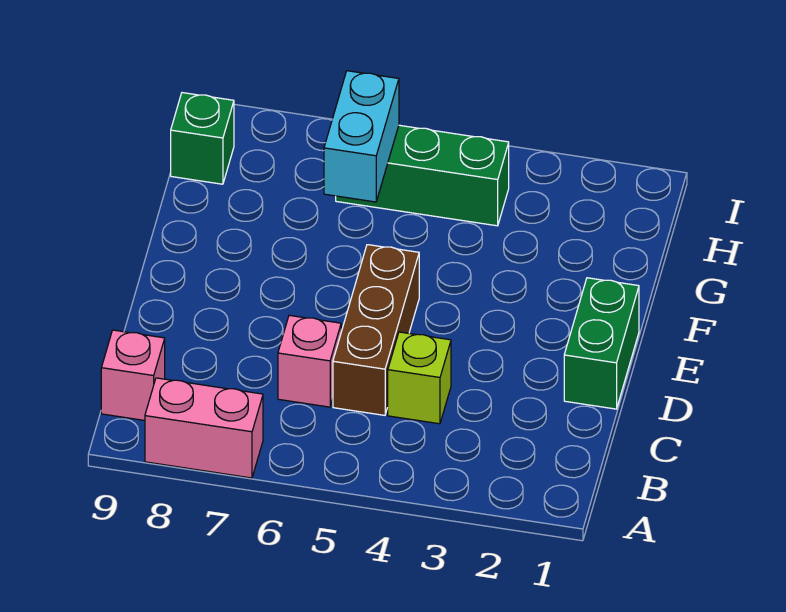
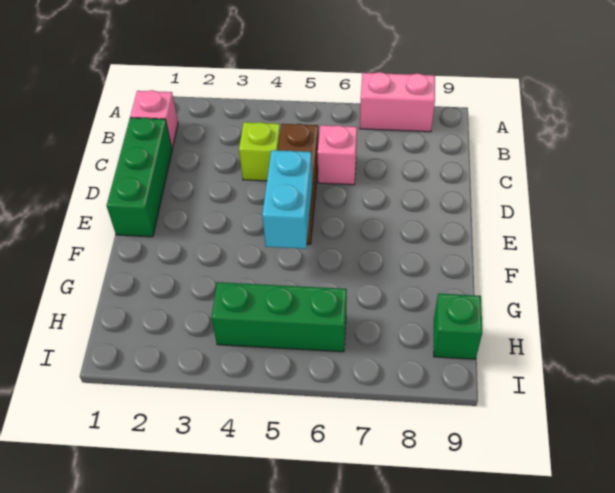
pink 1x1 brick [101,330,165,420] -> pink 1x1 brick moved to [130,90,178,148]
green 1x2 brick [564,278,639,409] -> green 1x3 brick [107,118,172,237]
cyan 1x2 brick [324,71,399,202] -> cyan 1x2 brick moved to [262,150,313,249]

